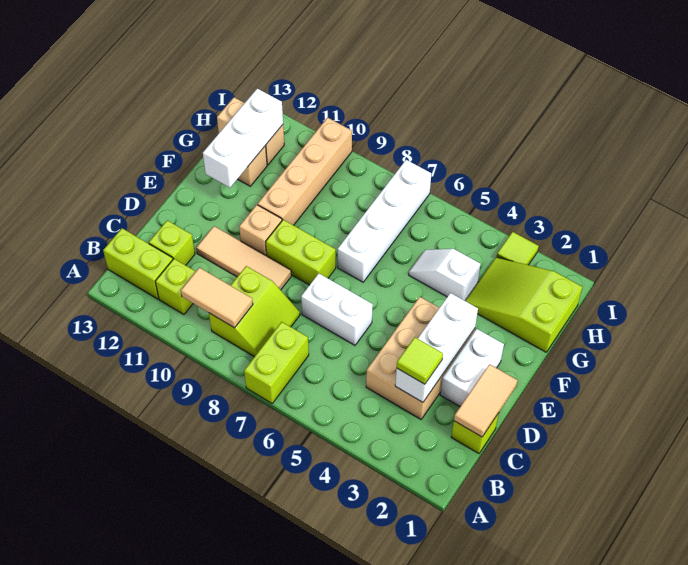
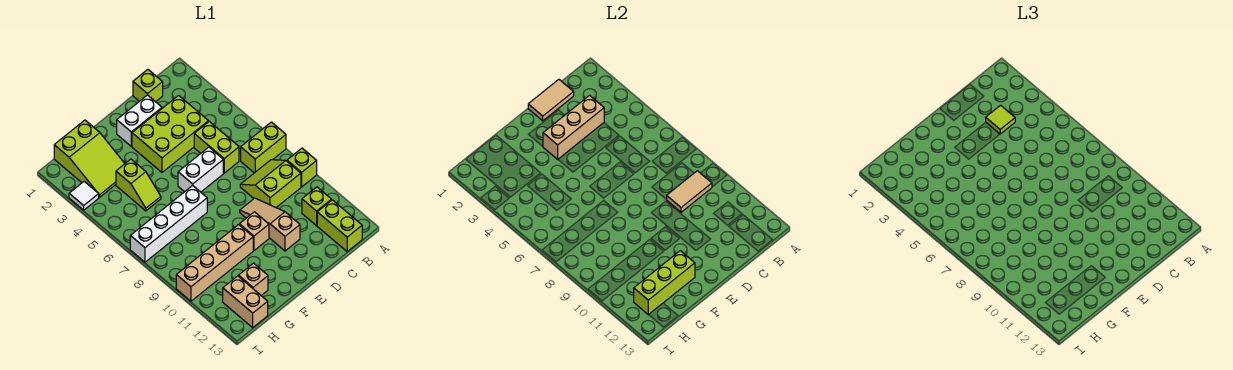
tan 1x2 tile [181,268,253,328] -> tan 1x2 tile turned to [667,171,712,212]
tan 2x3 brick [366,297,475,419] -> lime 2x3 brick [132,95,209,172]
white 1x3 brick [395,293,478,402] -> tan 1x3 brick [543,95,604,159]
lime 1x1 brick [149,220,195,265] -> lime 1x1 brick moved to [287,148,317,187]
white 1x2 brick [301,274,373,345] -> white 1x2 brick turned to [178,147,223,192]
tan 1x3 tile [196,226,291,290] -> tan 1x3 slope [240,198,300,251]
lime 1x2 brick [266,220,336,285] -> lime 1x2 brick moved to [194,122,239,173]
white 1x3 brick [203,89,283,187] -> lime 1x3 brick [634,251,695,315]
white 1x2 slope [409,249,481,301] -> lime 1x2 slope [116,159,161,211]
lime 1x1 tile [497,232,539,265] -> white 1x1 tile [69,182,99,210]

